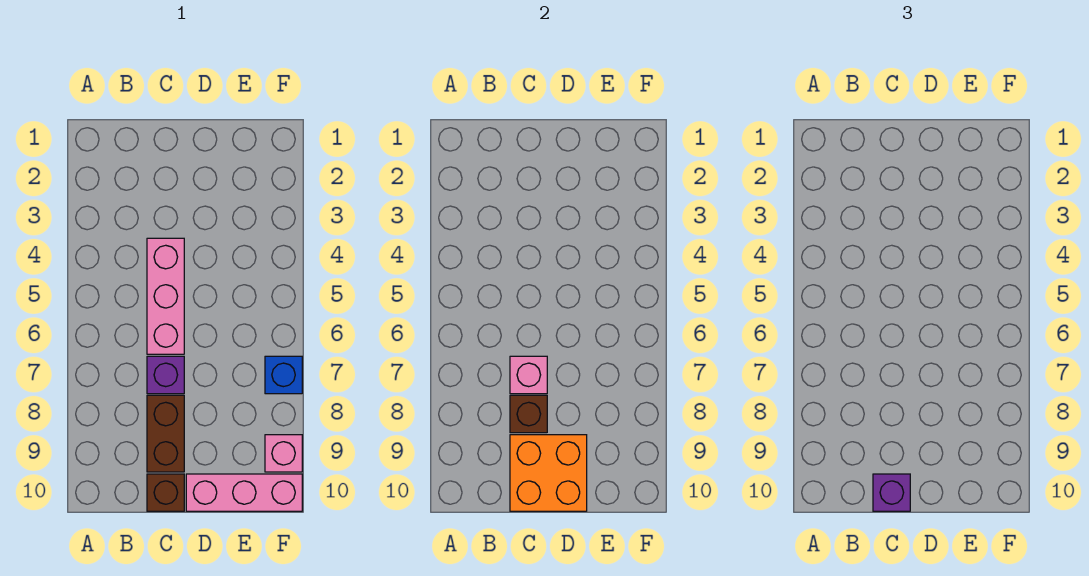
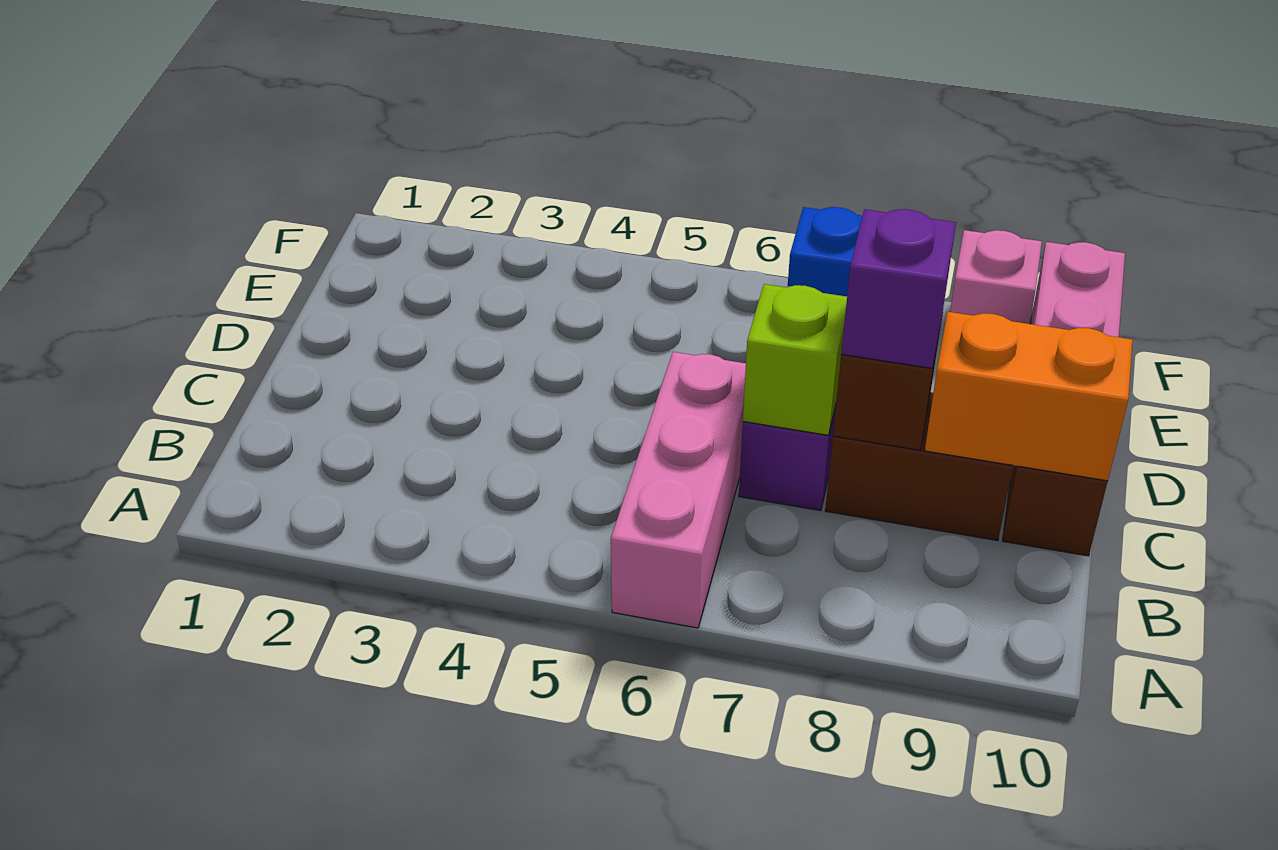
pink 1x3 brick [147,238,184,354] -> pink 1x3 brick turned to [611,352,746,628]
pink 1x1 brick [510,356,547,394] -> lime 1x1 brick [743,284,847,435]
orange 2x2 brick [510,435,587,511] -> orange 1x2 brick [925,312,1132,481]
purple 1x1 brick [873,474,910,511] -> purple 1x1 brick moved to [841,209,956,368]

